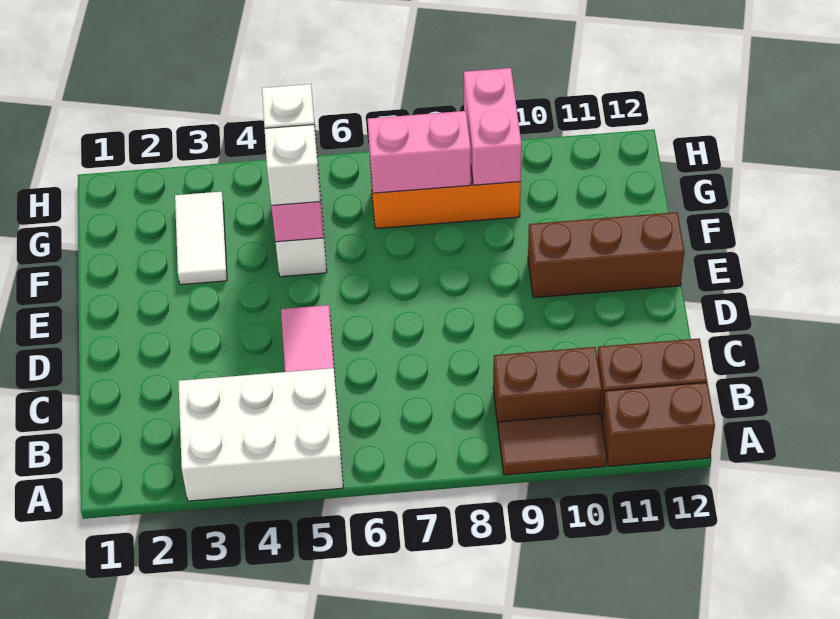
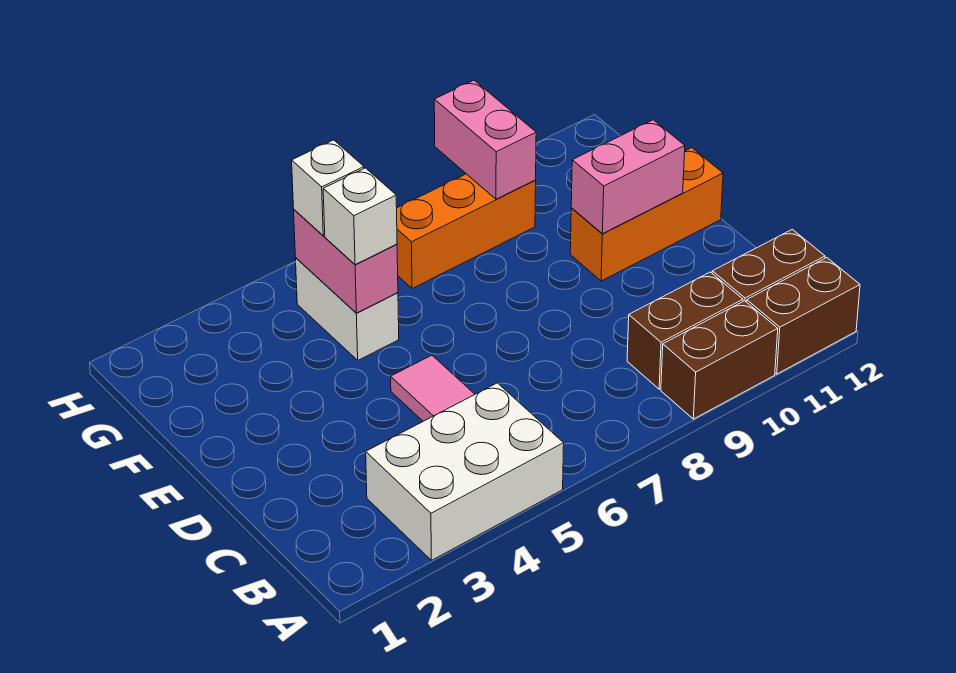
brown 1x2 tile [499,414,607,475] -> brown 1x2 brick [661,301,778,419]
brown 1x3 brick [528,212,684,298] -> orange 1x3 brick [570,148,723,281]
white 1x2 tile [175,192,227,285] -> none
pink 1x2 brick [368,111,471,193] -> pink 1x2 brick moved to [571,120,685,234]

